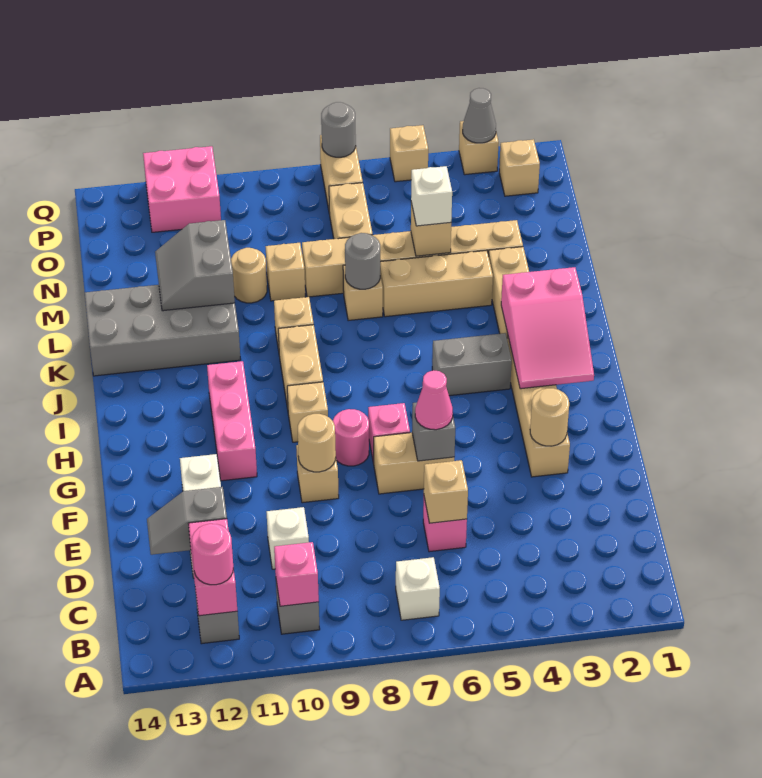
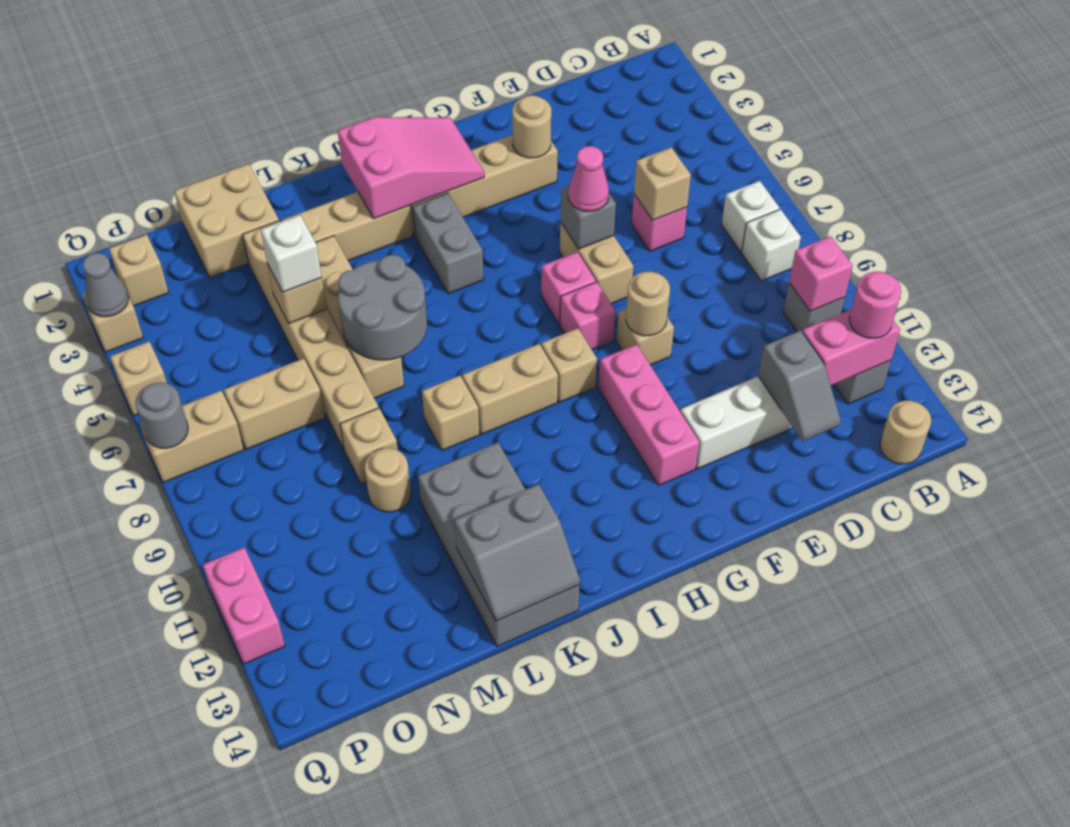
none -> tan 1x1 round brick [880,401,931,464]
white 1x1 brick [267,507,309,569] -> white 1x1 brick moved to [742,209,801,281]
pink 1x1 round brick [333,409,369,466] -> pink 1x1 brick [560,282,616,349]
pink 1x3 brick [207,361,257,481] -> pink 1x3 brick turned to [598,344,699,485]
grey 1x1 round brick [345,233,380,289] -> grey 2x2 round brick [338,255,427,360]
grey 2x2 slope [155,220,235,311] -> grey 2x2 slope moved to [455,484,580,621]
none -> tan 2x2 brick [174,164,279,278]
pink 2x2 brick [143,146,221,232] -> pink 1x2 brick [203,548,285,664]

